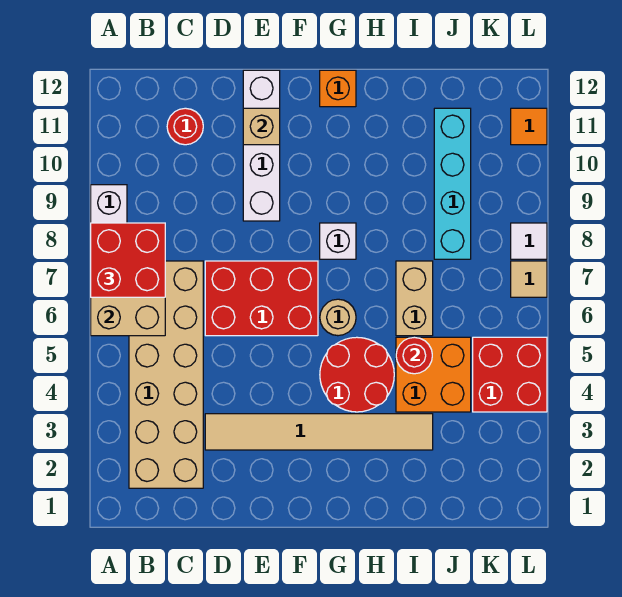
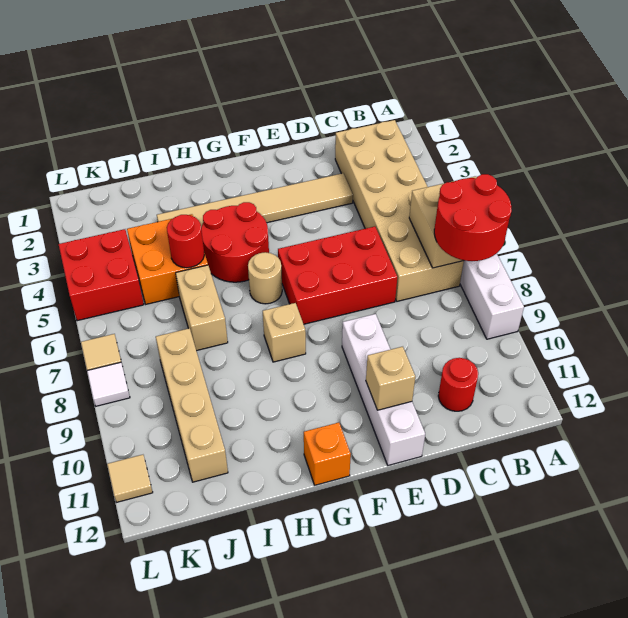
red 2x2 brick [91,223,165,297] -> red 2x2 round brick [434,174,512,261]
white 1x1 brick [320,223,356,259] -> tan 1x1 brick [263,303,306,362]
cyan 1x4 brick [434,108,471,259] -> tan 1x4 brick [156,328,228,482]
orange 1x1 tile [511,108,547,145] -> tan 1x1 tile [107,455,153,502]

